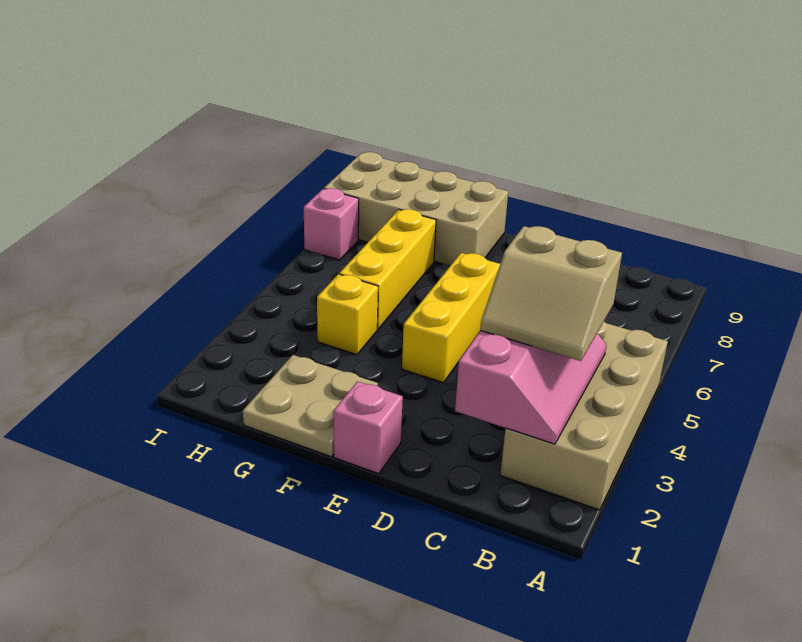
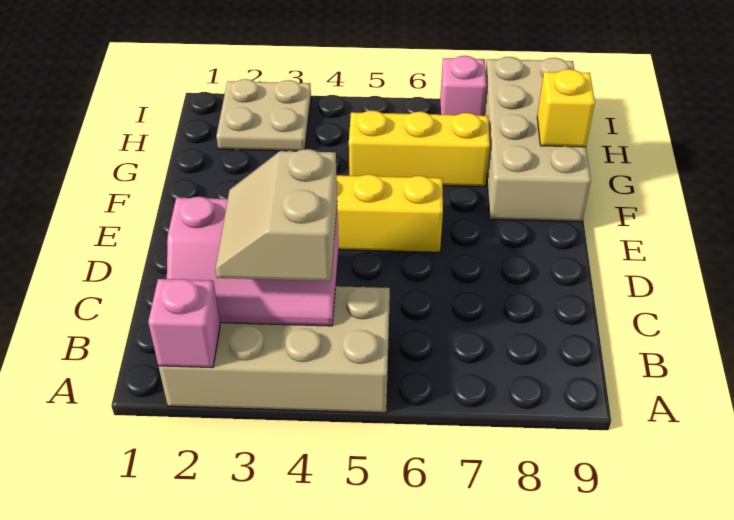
pink 1x1 brick [334,381,403,474] -> pink 1x1 brick moved to [148,279,220,368]
tan 2x2 plate [243,355,378,457] -> tan 2x2 plate moved to [216,79,311,151]
yellow 1x1 brick [317,274,378,355] -> yellow 1x1 brick moved to [537,69,595,147]

